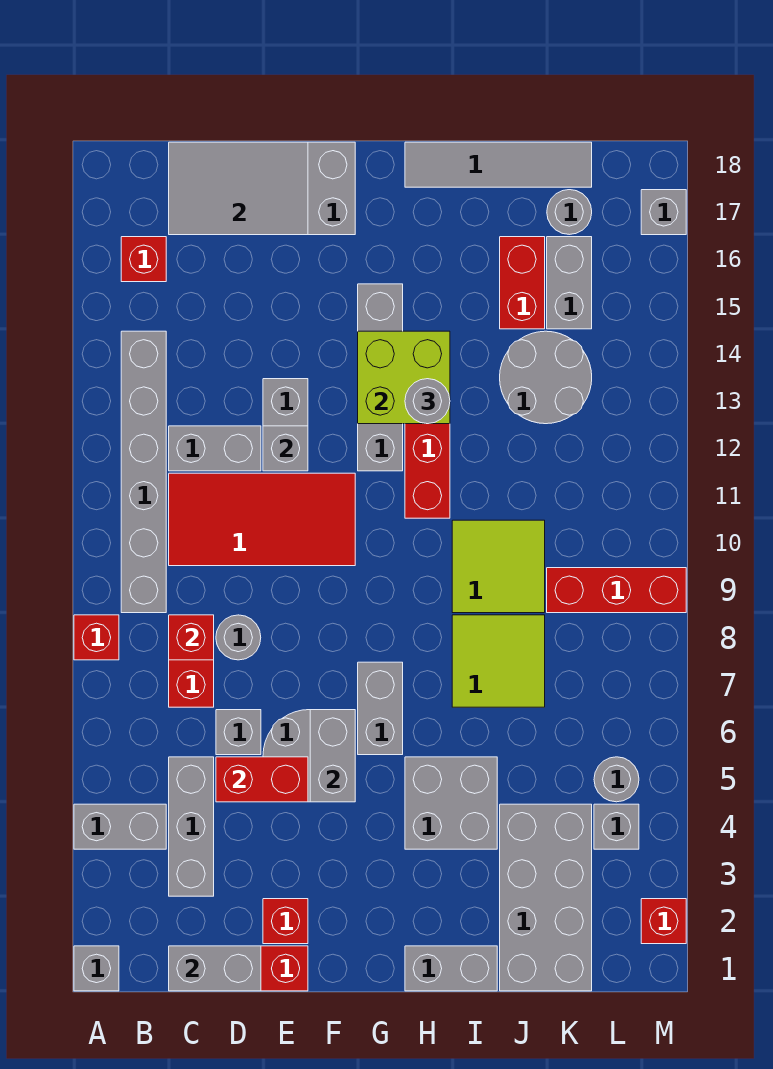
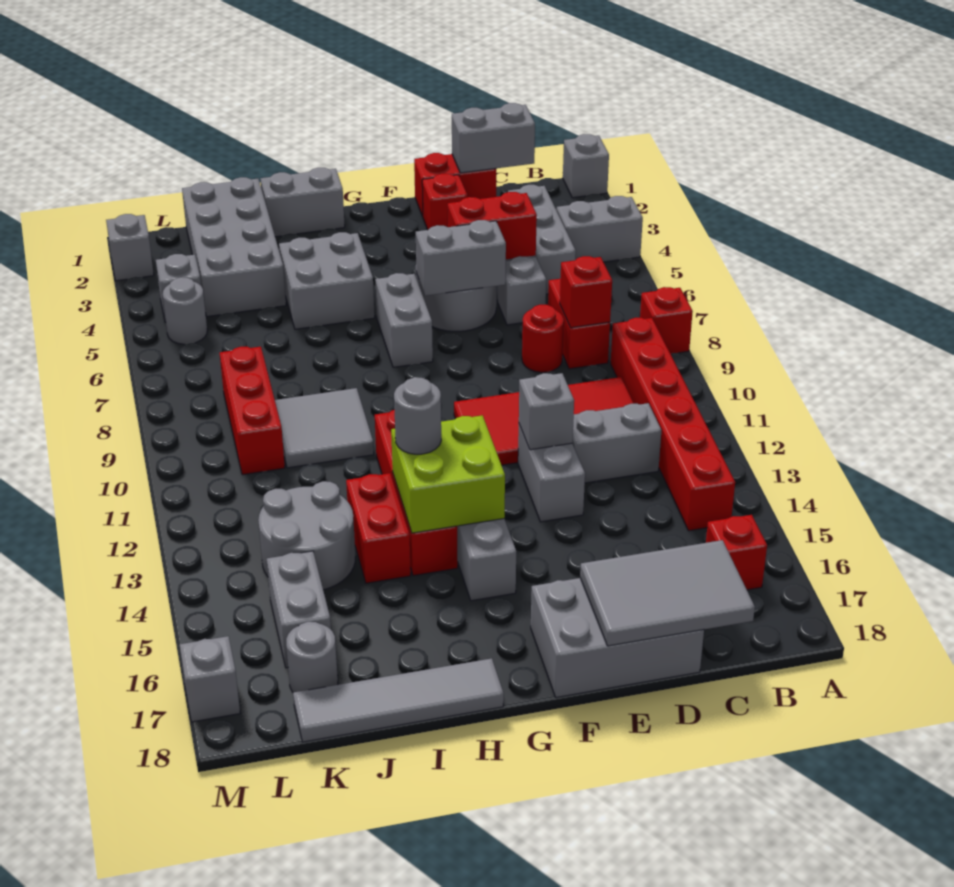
grey 1x6 brick [121,331,166,613] -> red 1x6 brick [611,318,735,531]
grey 1x1 round brick [216,615,261,660] -> red 1x1 round brick [522,305,564,372]
grey 1x2 brick [310,710,355,802] -> grey 1x2 brick turned to [416,220,506,296]
lime 2x2 tile [452,615,545,707] -> none
lime 2x2 tile [452,520,545,613] -> grey 2x2 tile [275,388,374,468]
red 1x2 brick [500,237,545,329] -> red 1x2 brick moved to [346,473,411,583]
red 1x3 brick [547,568,686,613] -> red 1x3 brick turned to [220,347,285,475]
red 1x1 brick [641,899,686,944] -> grey 1x1 brick [106,214,154,281]

